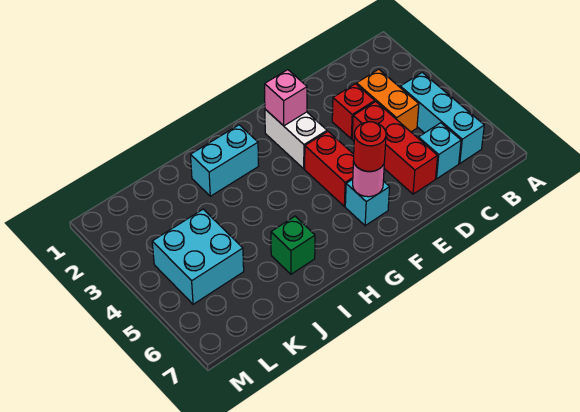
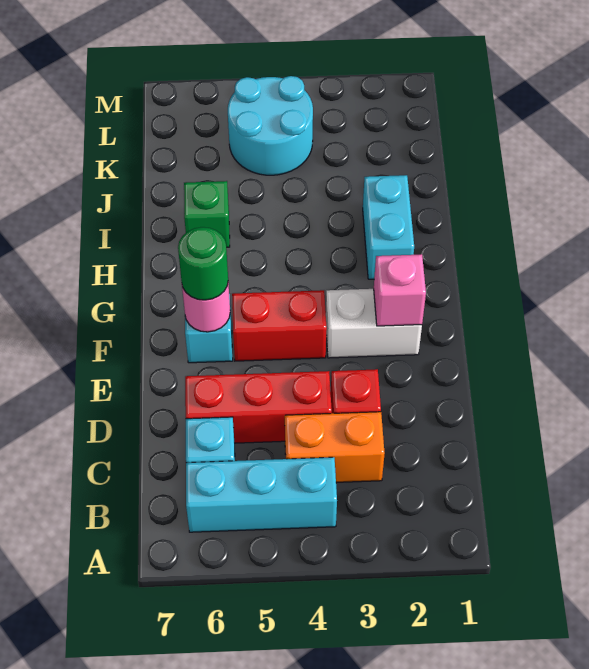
red 1x1 round brick [354,122,386,172] -> green 1x1 round brick [178,227,228,300]
cyan 2x2 brick [152,209,244,304] -> cyan 2x2 round brick [228,76,313,175]

